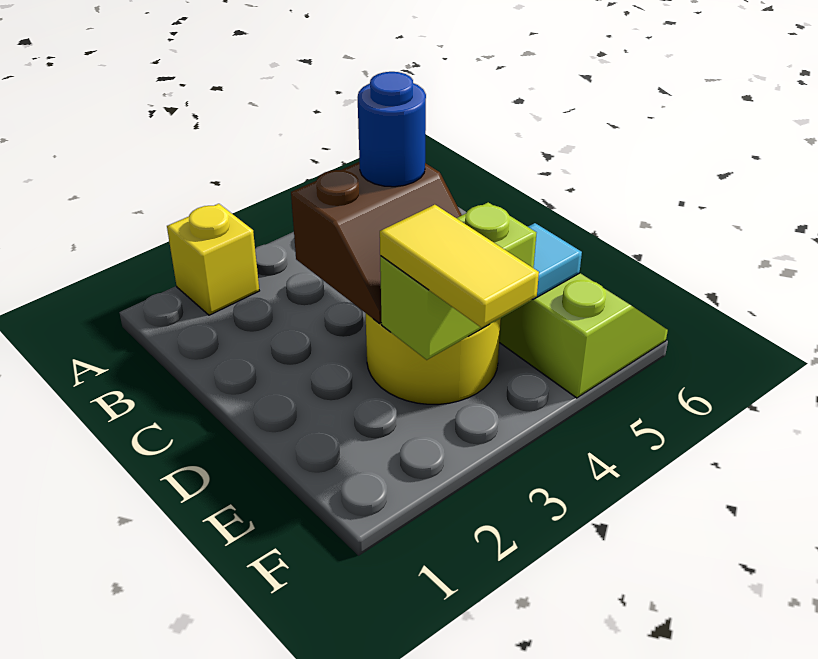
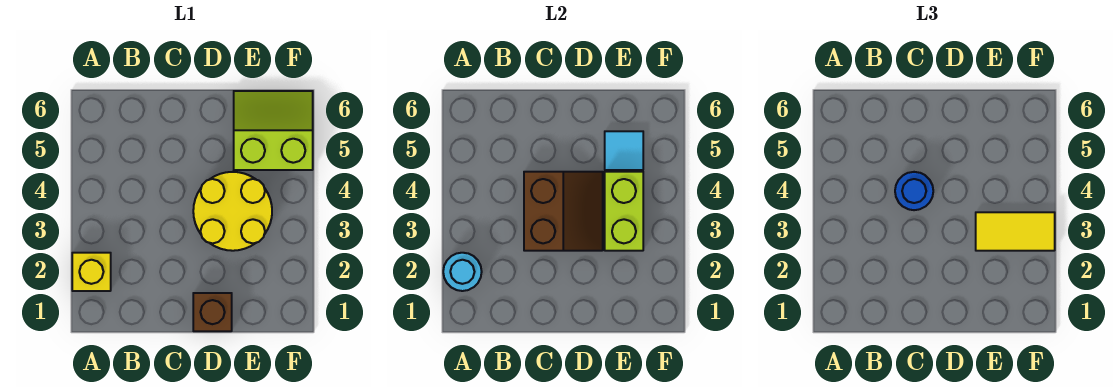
none -> cyan 1x1 round brick [443,253,482,291]
none -> brown 1x1 brick [193,293,232,331]

